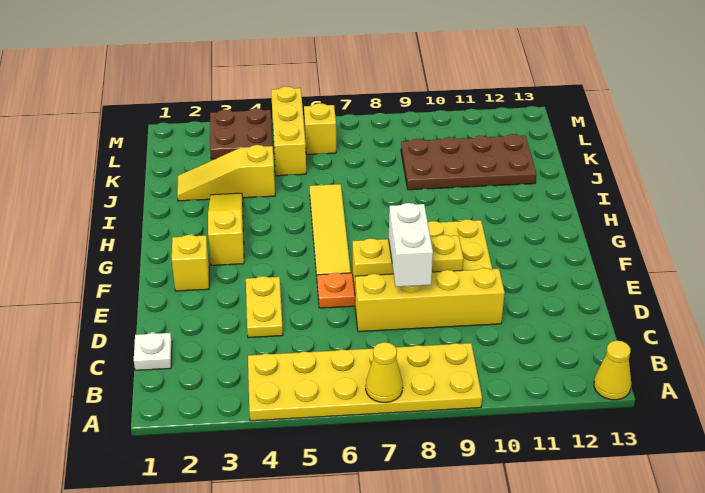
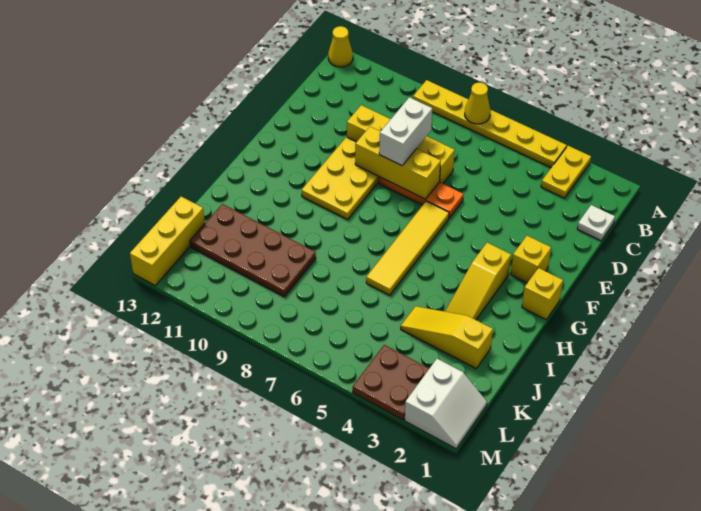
yellow 2x6 plate [248,343,482,421] -> yellow 1x6 plate [413,80,567,168]
yellow 1x2 plate [246,276,283,338] -> yellow 1x2 plate moved to [541,146,591,198]
yellow 1x3 slope [177,145,275,201] -> yellow 1x3 slope turned to [401,306,493,369]
yellow 1x3 brick [271,86,306,176] -> yellow 1x3 brick moved to [130,197,205,285]
none -> white 2x2 slope [405,359,487,449]
yellow 1x1 brick [304,103,336,154] -> yellow 1x1 brick moved to [522,268,563,319]

